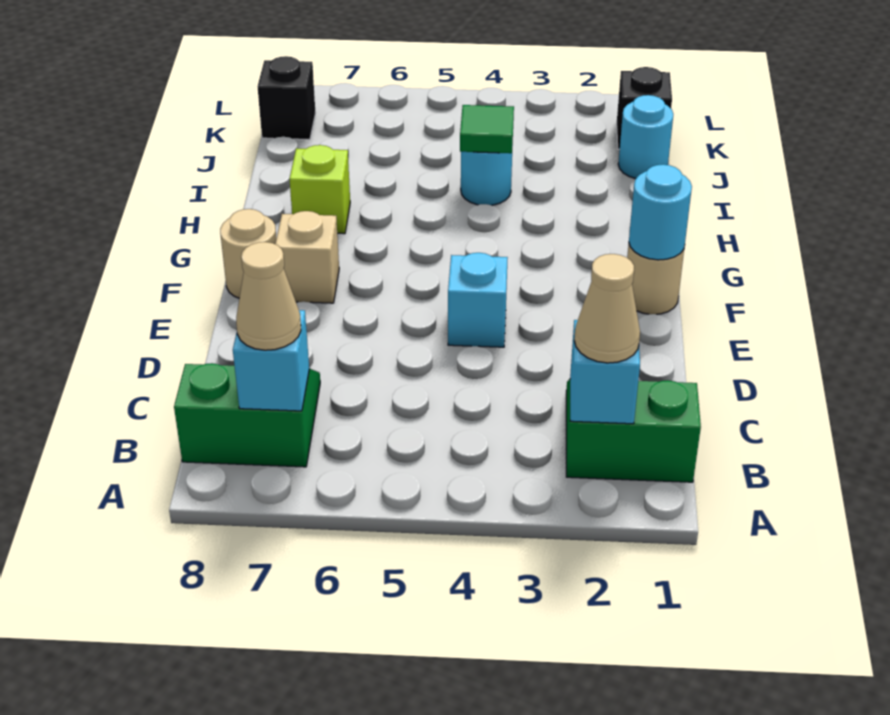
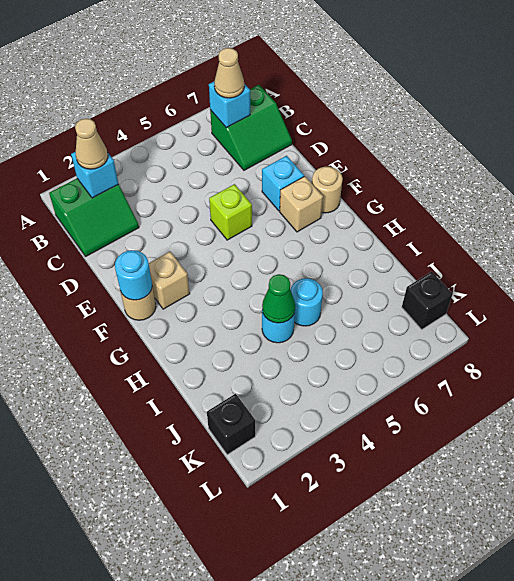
cyan 1x1 brick [448,253,508,347] -> cyan 1x1 brick moved to [262,156,304,211]
none -> tan 1x1 brick [149,252,190,309]
lime 1x1 brick [289,145,350,234] -> lime 1x1 brick moved to [209,184,252,240]
green 1x1 tile [460,105,514,153] -> green 1x1 cone [262,274,295,323]
cyan 1x1 round brick [618,95,673,179] -> cyan 1x1 round brick moved to [291,278,323,326]

